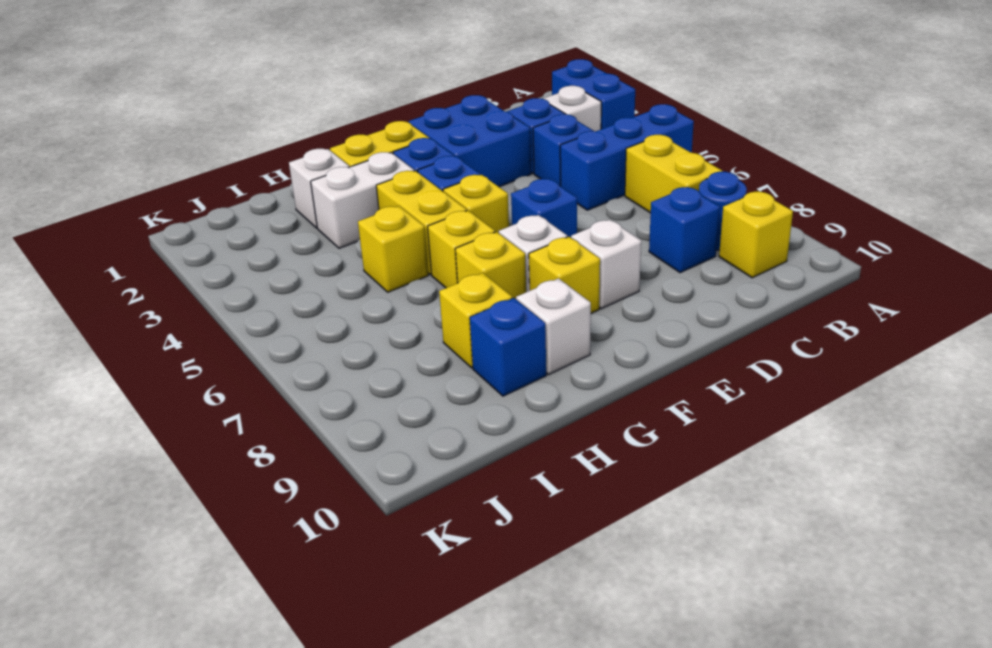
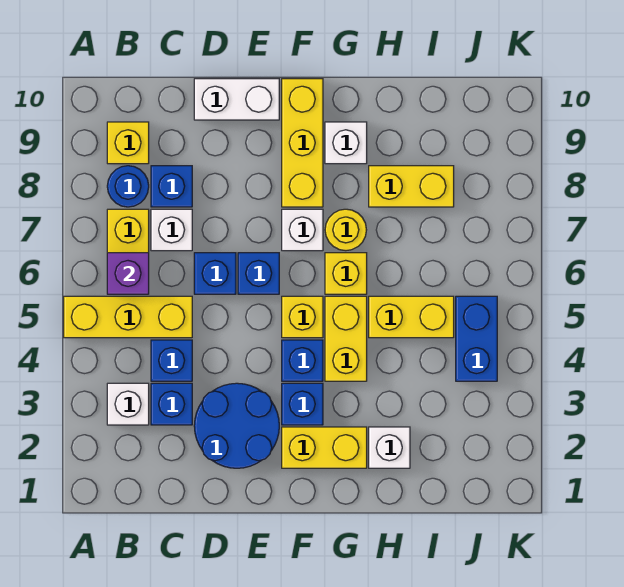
blue 1x2 brick [552,59,635,129] -> blue 1x2 brick moved to [456,296,497,381]
blue 1x3 brick [560,104,694,210] -> yellow 1x3 brick [64,296,192,338]
none -> purple 1x1 brick [107,253,149,294]
blue 2x2 brick [409,95,531,187] -> blue 2x2 round brick [194,383,279,468]
white 1x1 brick [571,220,641,309] -> white 1x1 brick moved to [151,209,192,251]
yellow 1x1 brick [529,237,600,313] -> yellow 1x3 brick [282,79,323,207]
white 1x2 brick [311,152,414,248] -> white 1x2 brick moved to [194,79,279,120]
yellow 1x1 brick [455,232,526,299] -> yellow 1x1 round brick [325,209,366,251]
yellow 1x1 brick [358,206,428,292] -> yellow 1x2 brick [369,296,454,338]
yellow 1x1 brick [439,273,512,368] -> yellow 1x2 brick [369,166,454,207]
blue 1x1 brick [470,298,546,396] -> blue 1x1 brick moved to [194,253,236,294]

